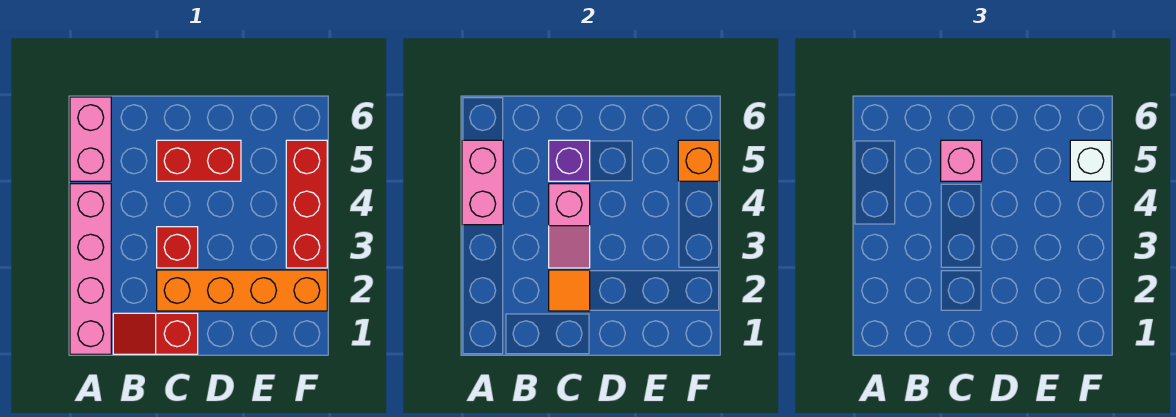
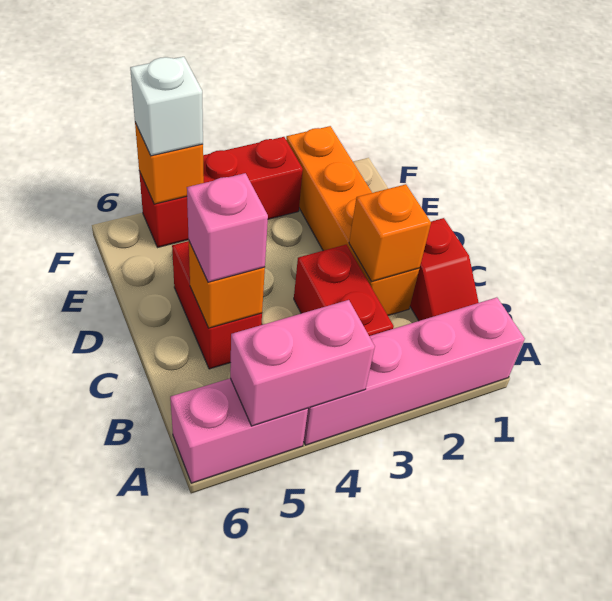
orange 1x1 tile [549,270,590,311] -> orange 1x1 brick [349,184,431,281]
red 1x1 brick [157,227,198,268] -> red 1x2 brick [294,245,394,336]
pink 1x2 slope [549,184,590,268] -> none
purple 1x1 brick [549,140,590,181] -> orange 1x1 brick [189,242,265,328]

